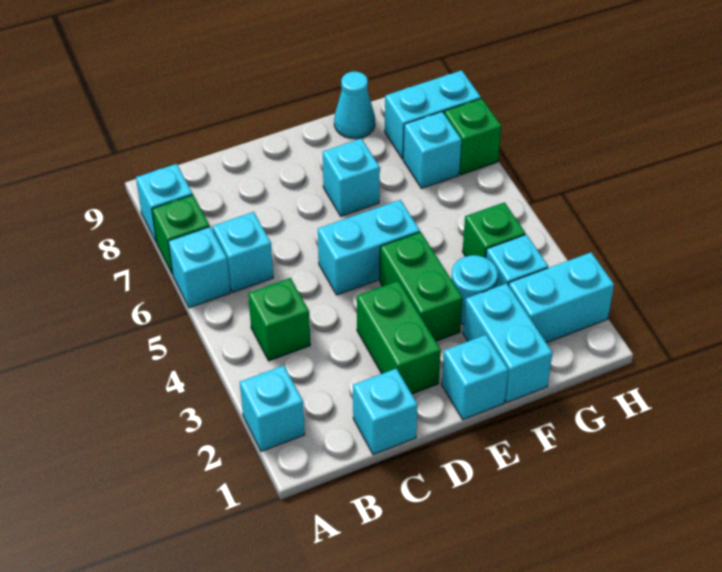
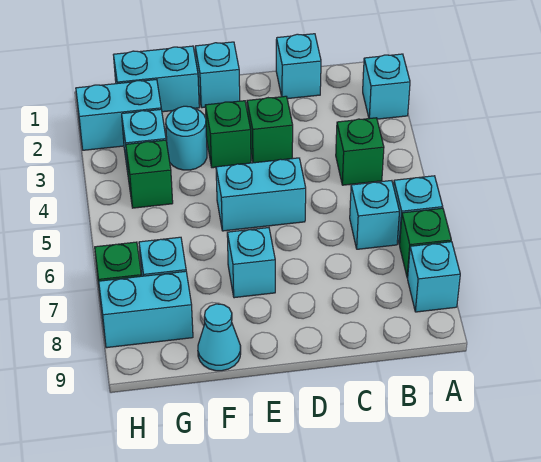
green 1x2 brick [357,281,441,394] -> green 1x1 brick [247,96,293,163]
green 1x2 brick [380,232,463,341] -> green 1x1 brick [205,101,251,168]
cyan 1x2 brick [463,283,552,403] -> cyan 1x2 brick turned to [114,46,199,112]

